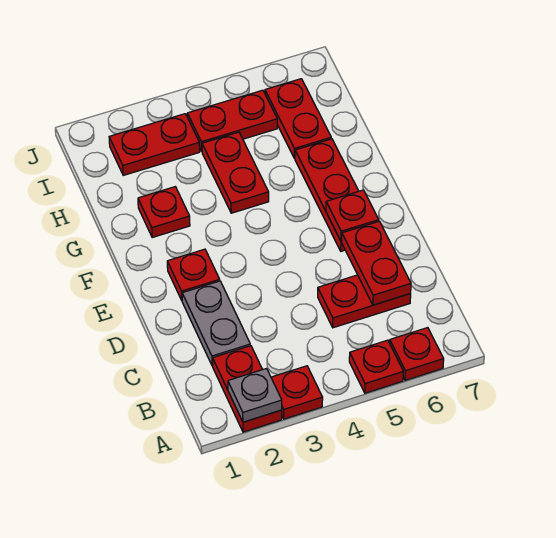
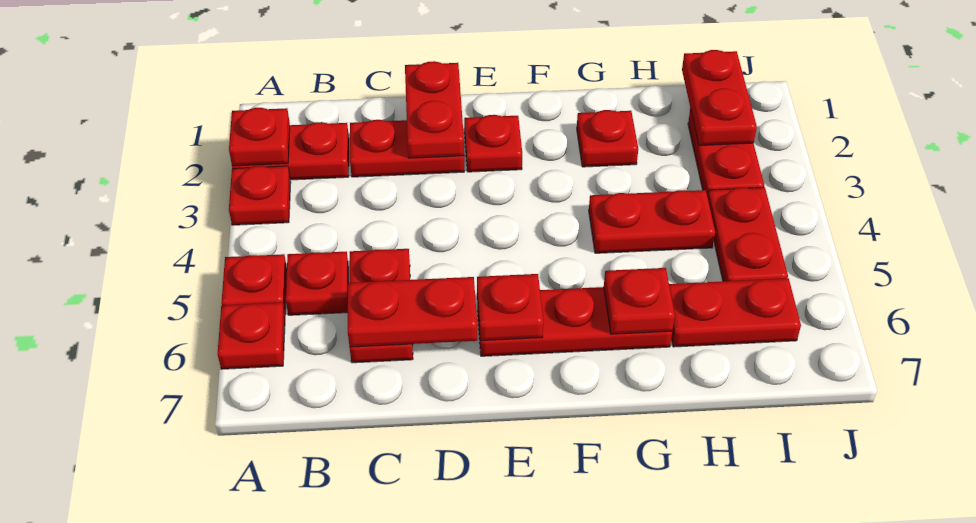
grey 1x1 plate [228,369,282,422] -> red 1x1 plate [229,108,290,166]
none -> red 1x1 plate [286,252,349,315]
grey 1x2 plate [182,281,250,366] -> red 1x2 plate [350,120,464,177]
none -> red 1x2 plate [405,61,464,158]
none -> red 1x1 plate [604,268,675,334]
none -> red 1x2 plate [682,50,757,145]

